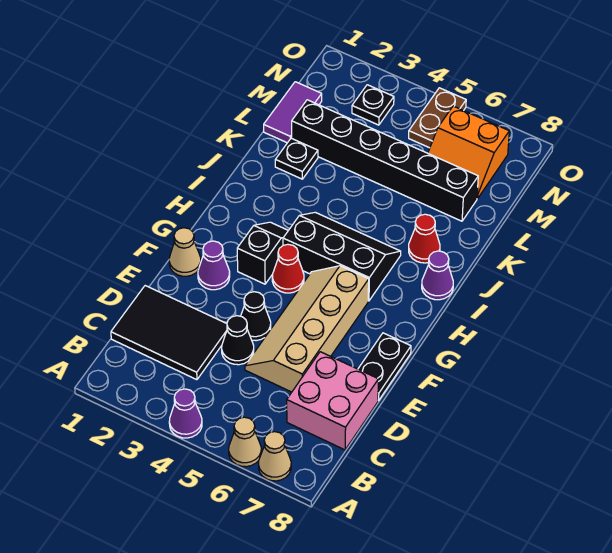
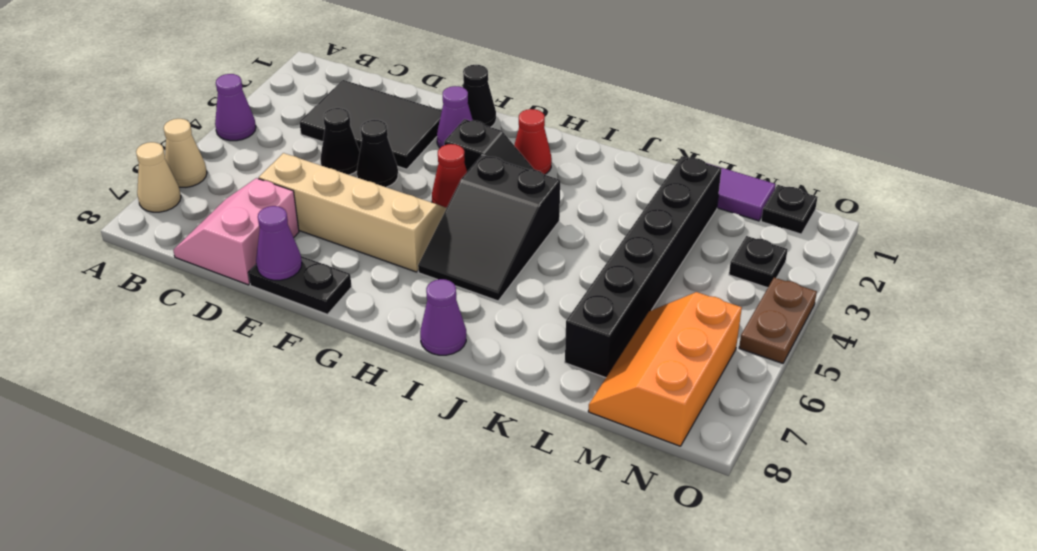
black 2x3 tile [111,286,227,380] -> black 2x3 tile turned to [299,80,442,169]
pink 2x2 brick [287,352,378,450] -> pink 2x2 slope [173,178,299,285]
none -> purple 1x1 cone [256,206,302,280]
tan 1x1 cone [169,228,201,276] -> black 1x1 cone [463,65,496,127]
black 2x3 slope [283,212,401,301] -> black 2x3 slope turned to [418,155,560,301]
red 1x1 cone [409,214,440,263] -> red 1x1 cone moved to [514,109,552,175]
black 1x1 plate [275,138,318,179] -> black 1x1 plate moved to [761,185,818,234]
orange 2x2 slope [428,106,509,198] -> orange 2x3 slope [588,292,742,446]
brown 1x2 plate [409,88,466,148] -> brown 1x2 plate turned to [739,278,817,363]

